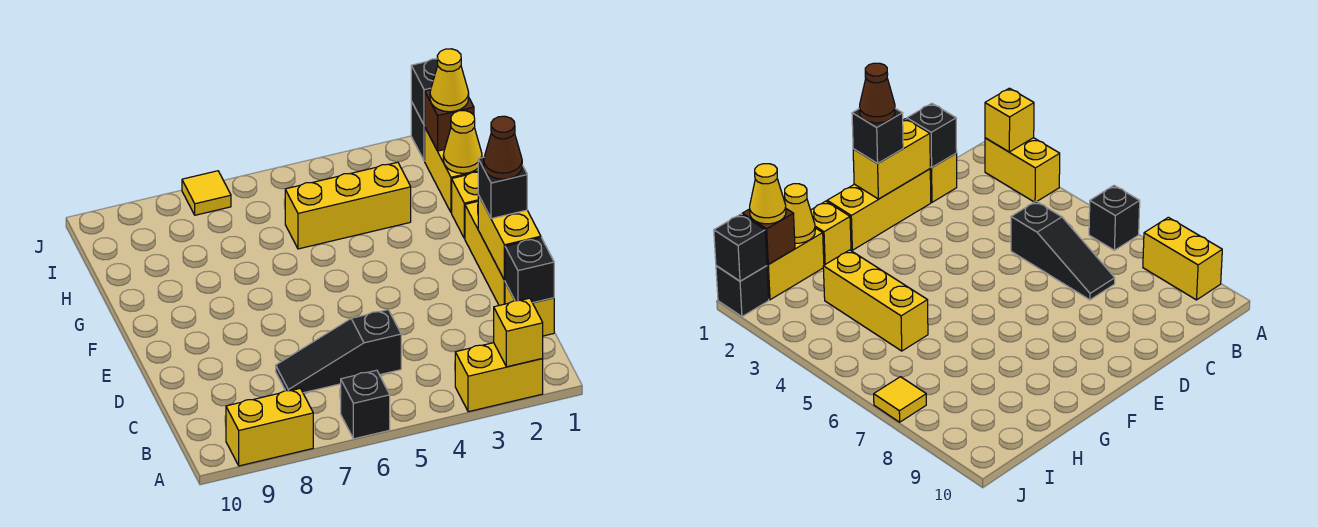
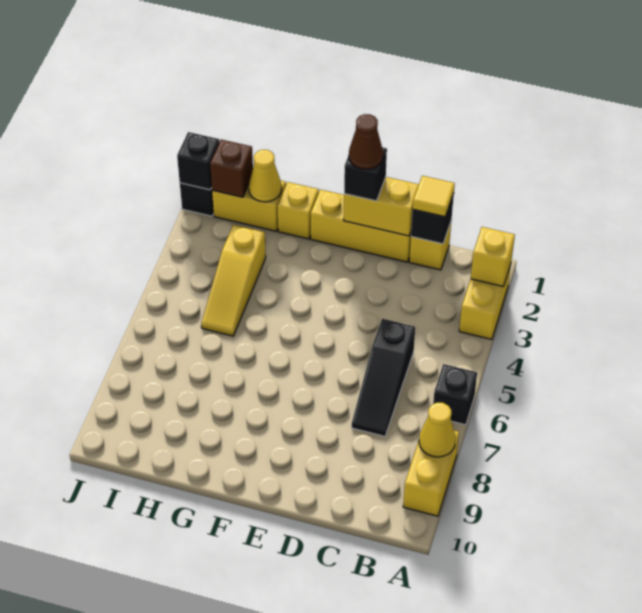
yellow 1x3 brick [285,162,411,249] -> yellow 1x3 slope [201,225,266,336]
yellow 1x1 cone [430,49,469,112] -> yellow 1x1 cone moved to [419,403,456,457]
yellow 1x1 tile [182,171,231,215] -> yellow 1x1 tile moved to [413,176,455,217]

